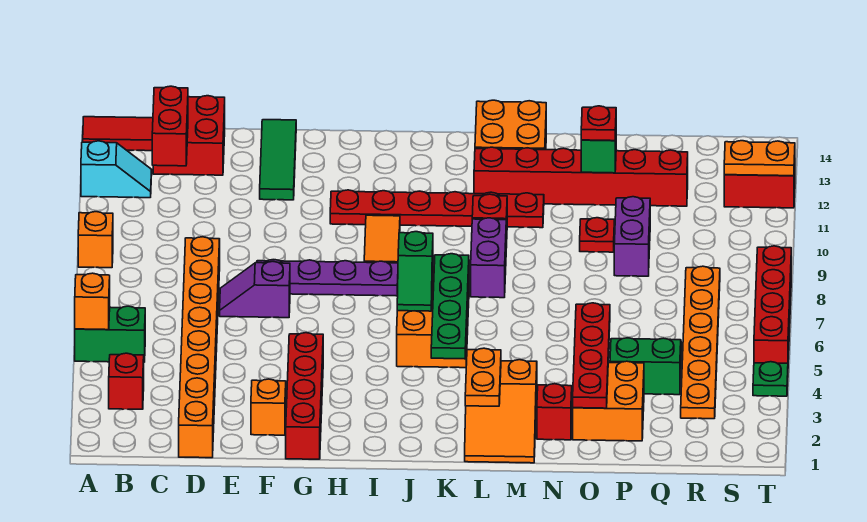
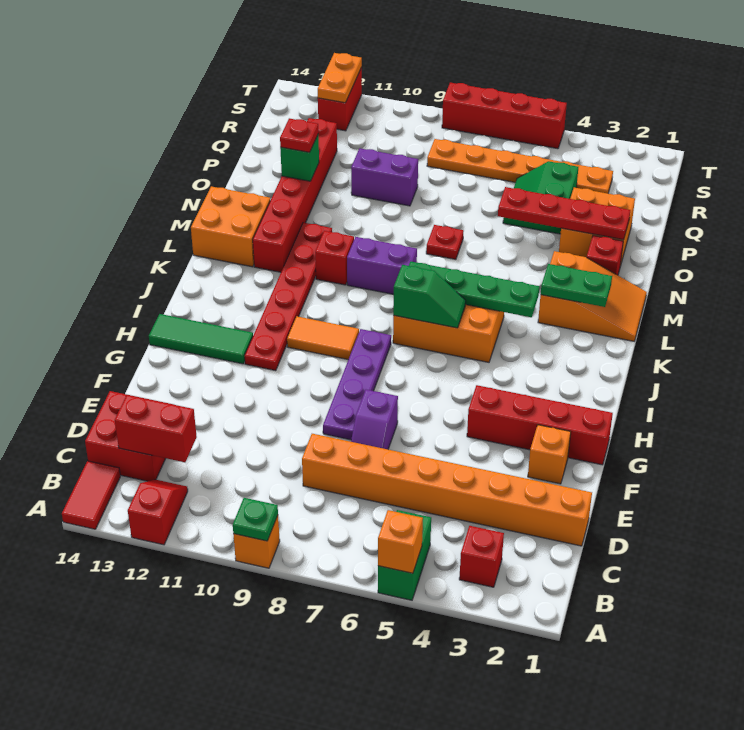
cyan 1x2 slope [81,141,152,198] -> red 1x2 slope [128,480,188,545]
green 1x3 tile [260,120,296,200] -> green 1x3 tile moved to [149,314,253,364]
orange 1x2 plate [465,348,501,406] -> green 1x2 plate [541,264,612,307]
red 1x1 plate [580,218,614,252] -> red 1x1 plate moved to [426,225,464,259]
green 1x1 plate [753,362,788,396] -> green 1x1 plate moved to [233,498,278,541]

